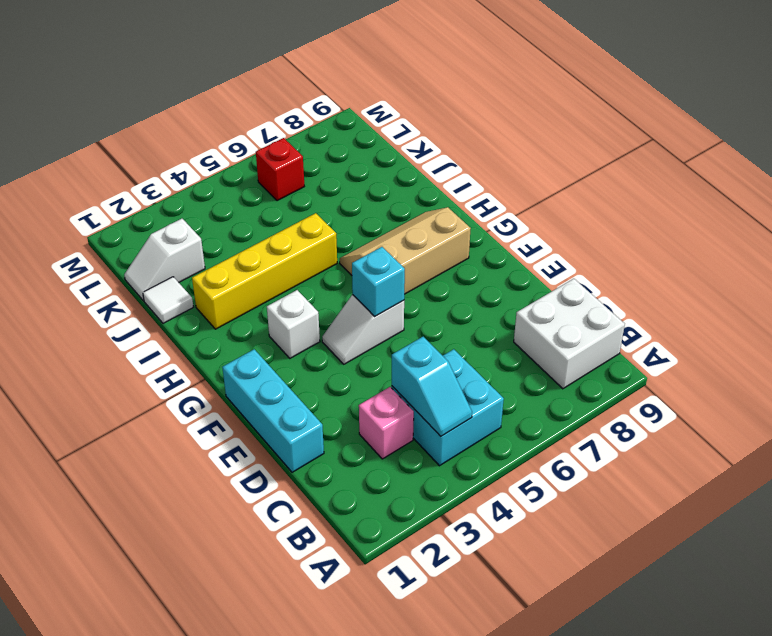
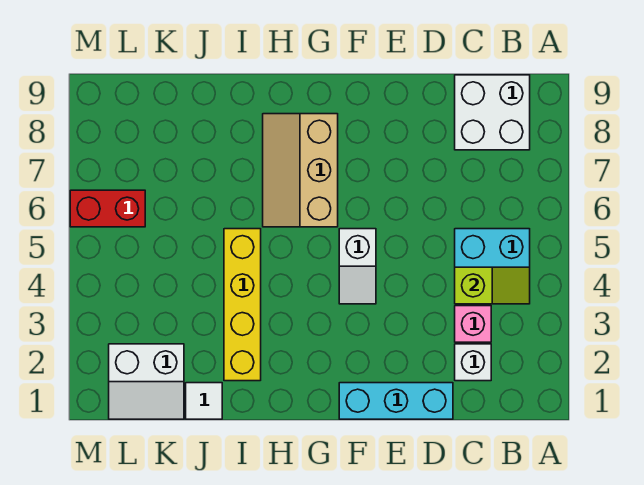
cyan 1x2 slope [392,337,472,436] -> lime 1x2 slope [455,267,530,304]
cyan 1x1 brick [352,247,405,317] -> none
white 1x1 brick [267,290,320,358] -> white 1x1 brick moved to [455,344,491,381]
white 1x2 slope [124,219,205,301] -> white 2x2 slope [109,344,184,419]
red 1x1 brick [256,138,304,201] -> red 1x2 brick [70,190,145,227]

